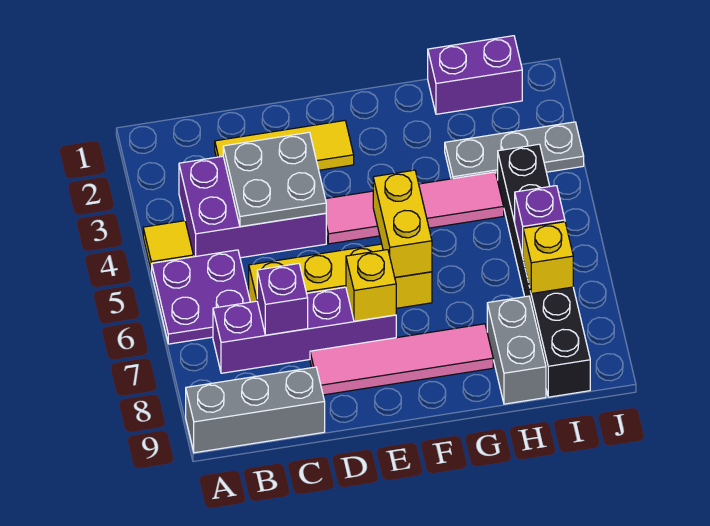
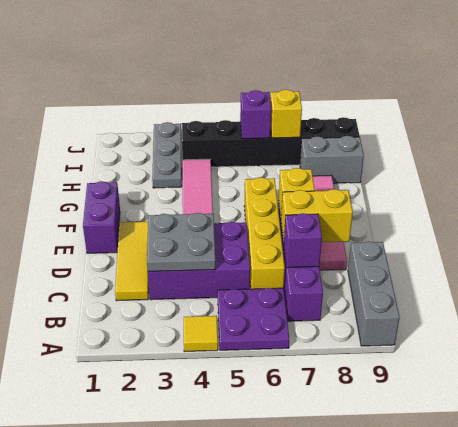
purple 2x3 brick [179,156,326,258] -> purple 2x3 brick turned to [148,222,250,300]
yellow 1x2 brick [373,170,432,277] -> yellow 1x2 brick moved to [281,189,353,242]
purple 1x2 brick [428,36,522,114] -> purple 1x2 brick moved to [83,181,120,253]

